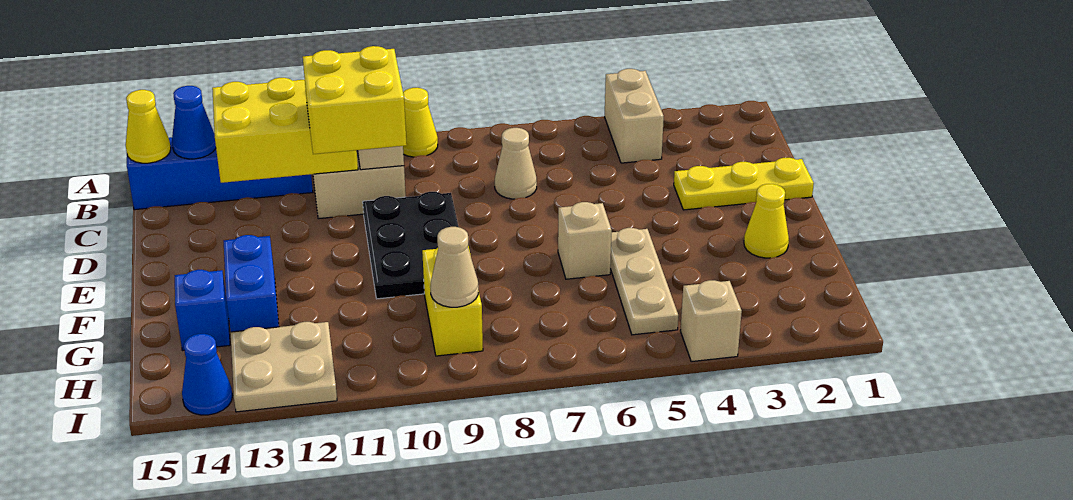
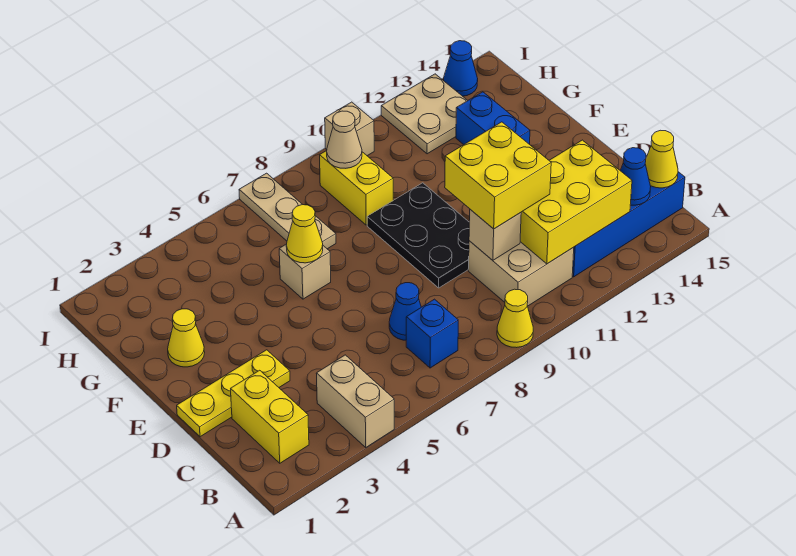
none -> yellow 1x2 brick [231,370,309,463]
tan 1x1 cone [495,128,537,199] -> blue 1x1 cone [389,283,421,340]
tan 1x3 plate [610,228,678,335] -> tan 1x3 plate moved to [239,173,336,249]
none -> yellow 1x1 cone [286,205,323,263]
blue 1x1 brick [175,270,230,350] -> blue 1x1 brick moved to [406,299,458,368]
tan 1x1 brick [680,280,742,362] -> tan 1x1 brick moved to [325,102,374,156]

